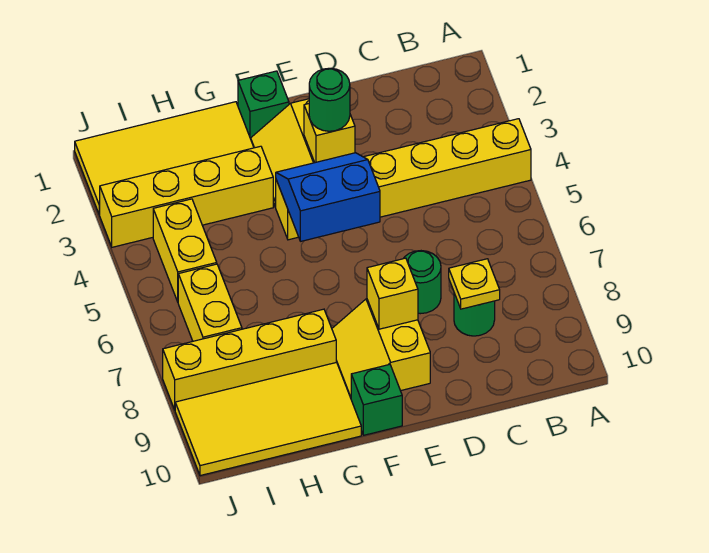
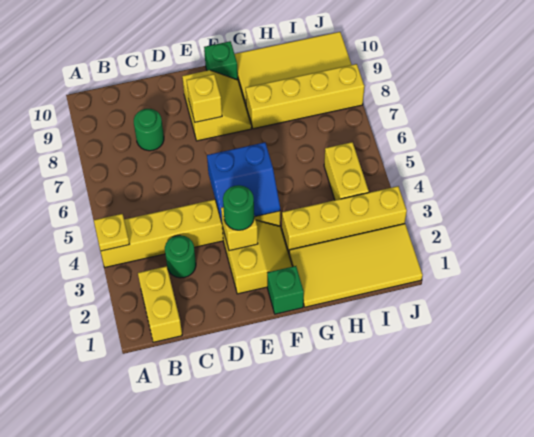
yellow 1x1 plate [449,259,500,309] -> yellow 1x1 plate moved to [94,214,130,251]
green 1x1 round brick [403,251,441,314] -> green 1x1 round brick moved to [165,235,196,278]
yellow 1x2 brick [178,264,242,341] -> yellow 1x2 brick moved to [138,266,182,342]

